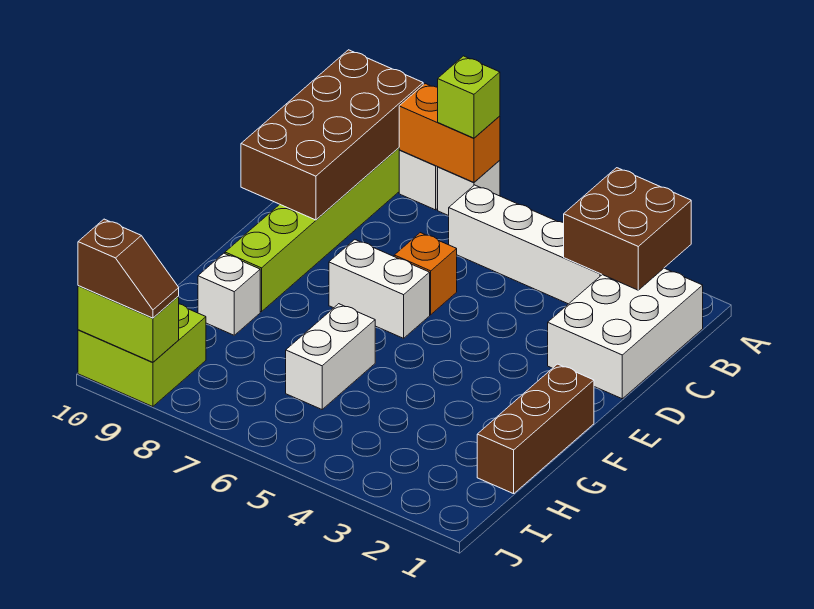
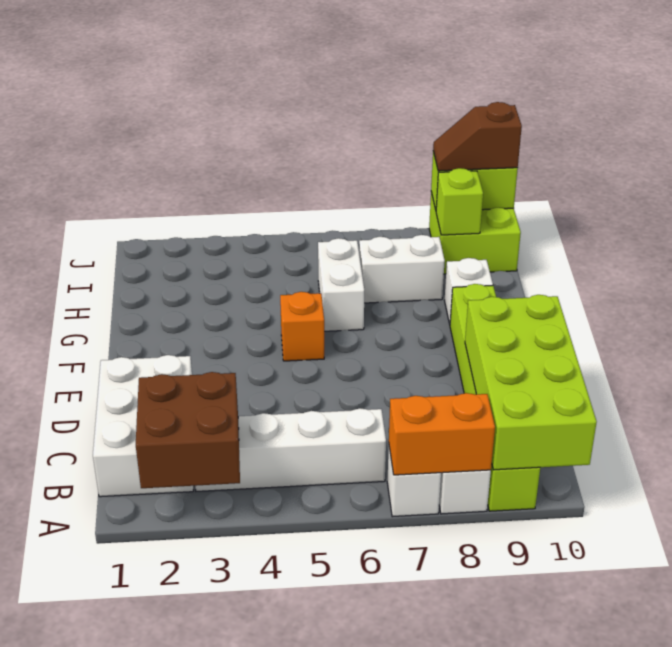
lime 1x1 brick [438,56,500,138] -> lime 1x1 brick moved to [436,168,483,235]
brown 2x4 brick [241,50,423,220] -> lime 2x4 brick [465,295,597,470]
orange 1x1 brick [394,233,457,315] -> orange 1x1 brick moved to [280,292,324,361]
white 1x2 brick [329,240,430,338] -> white 1x2 brick moved to [359,235,445,303]
brown 1x3 brick [477,364,594,494] -> none

